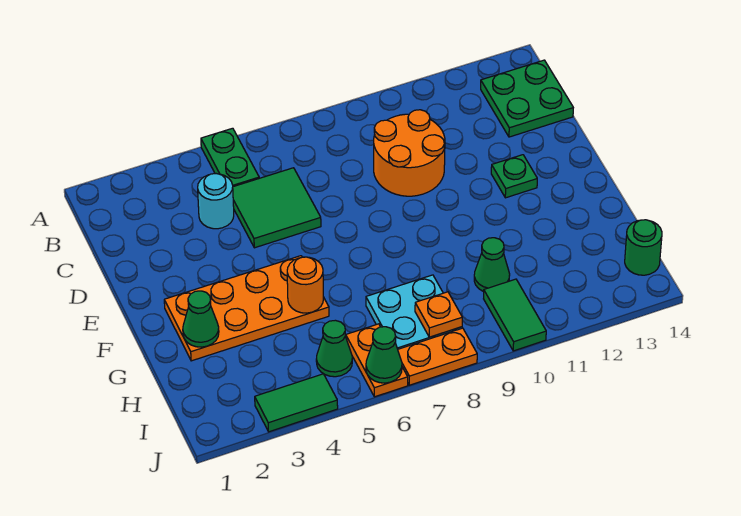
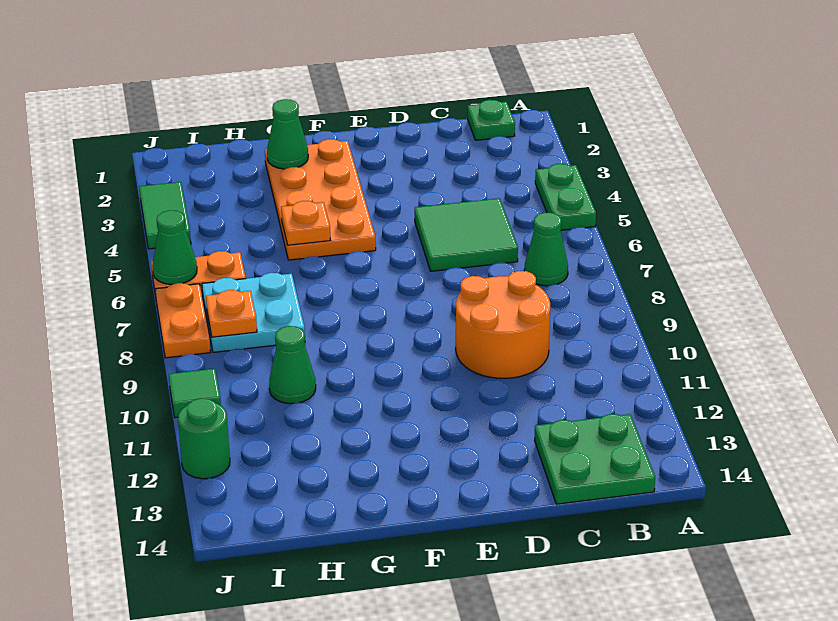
green 1x2 plate [201,128,259,187] -> green 1x2 plate turned to [535,164,596,230]
cyan 1x1 round brick [198,174,234,229] -> none
green 1x1 plate [491,155,537,198] -> green 1x1 plate moved to [468,100,515,140]
orange 1x1 round brick [287,257,323,313] -> orange 1x1 plate [281,201,330,245]
green 1x1 cone [316,320,352,377] -> green 1x1 cone moved to [524,212,568,286]
green 1x2 tile [484,279,546,351] -> green 1x1 tile [169,369,221,418]
green 1x1 round brick [625,220,662,275] -> green 1x1 round brick moved to [178,398,230,479]

